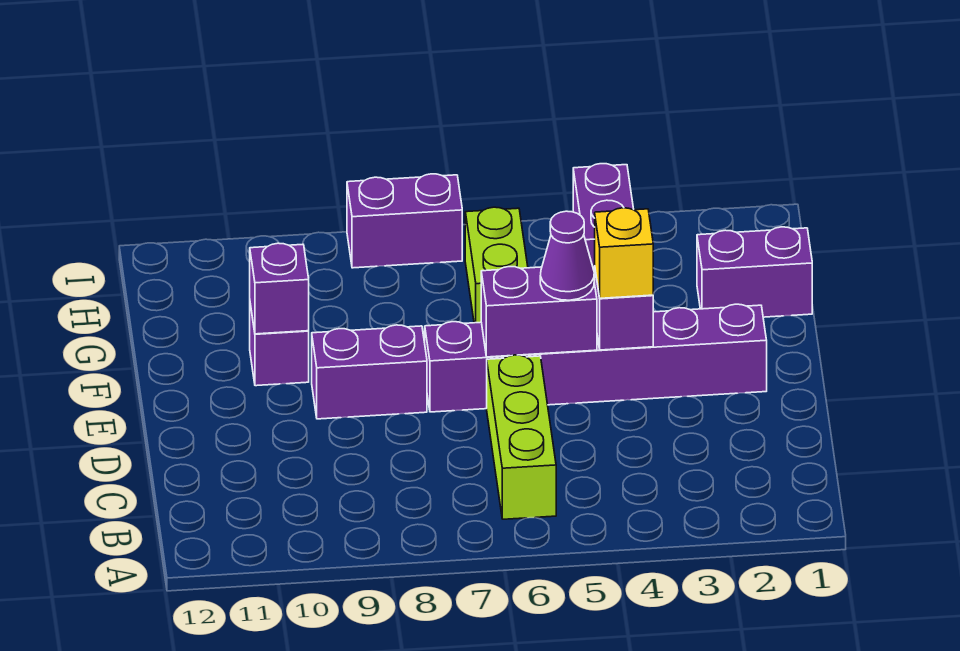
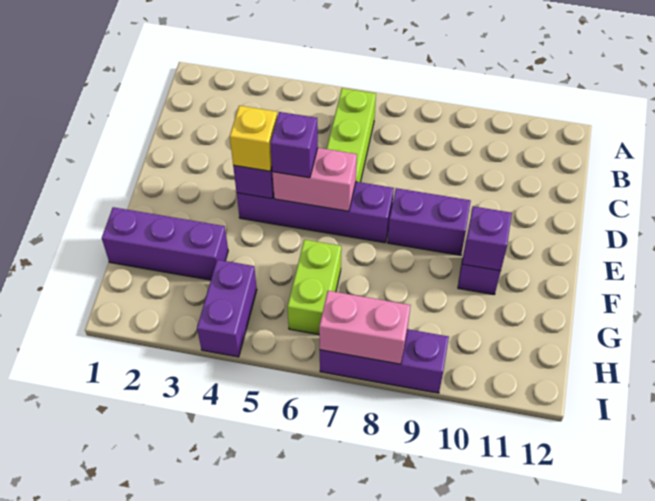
purple 1x6 brick [425,304,767,412] -> purple 1x4 brick [237,182,394,243]
purple 1x2 brick [481,267,597,357] -> pink 1x2 brick [272,148,357,211]
purple 1x1 cone [540,211,594,300] -> purple 1x1 brick [270,112,318,178]
purple 1x2 brick [697,227,812,317] -> purple 1x3 brick [102,207,228,280]
purple 1x2 brick [347,174,462,268] -> purple 1x3 brick [320,329,449,393]
none -> pink 1x2 brick [319,291,411,364]

